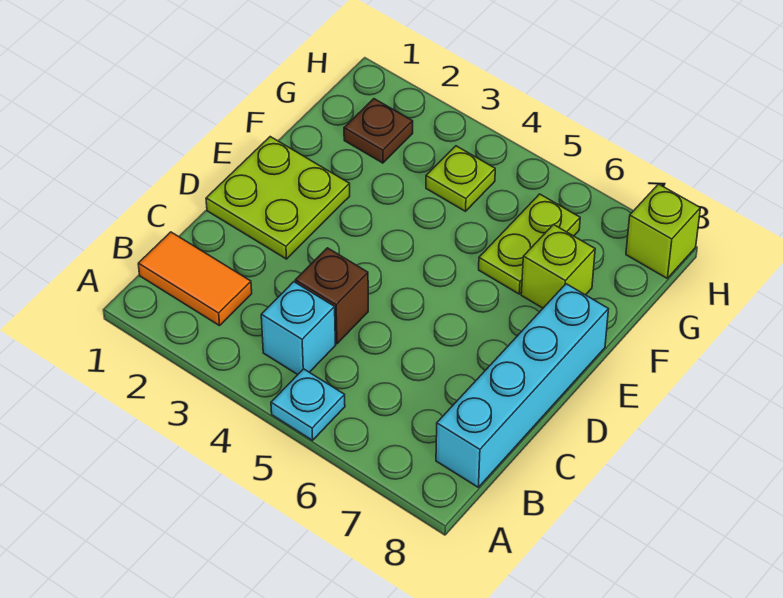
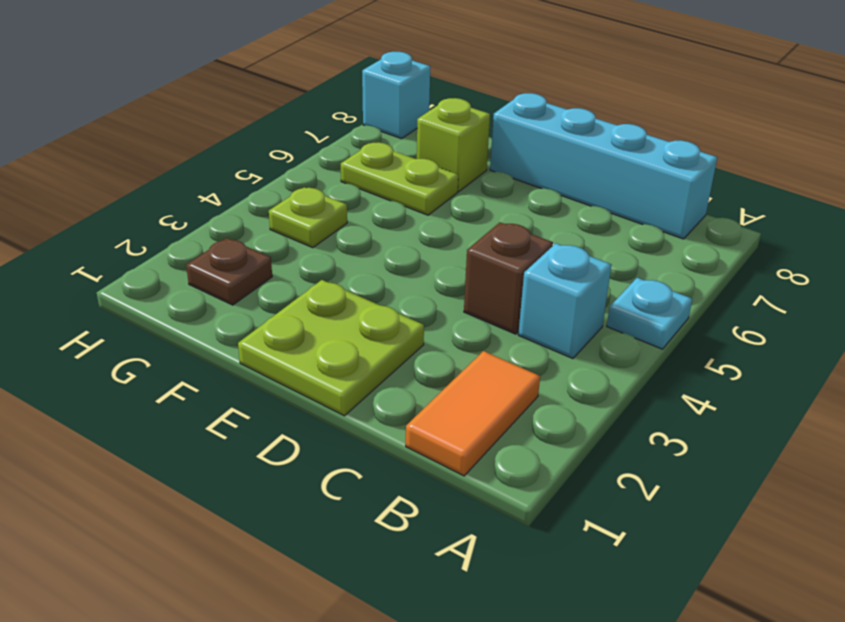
lime 1x1 brick [626,184,700,278] -> cyan 1x1 brick [362,52,430,139]

